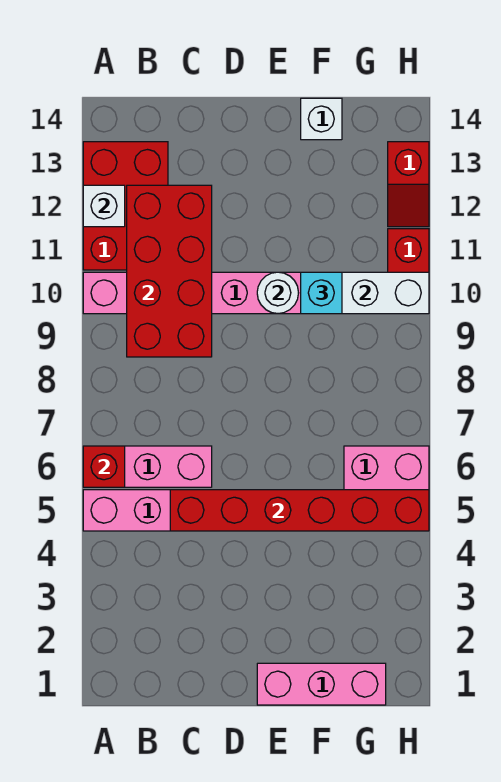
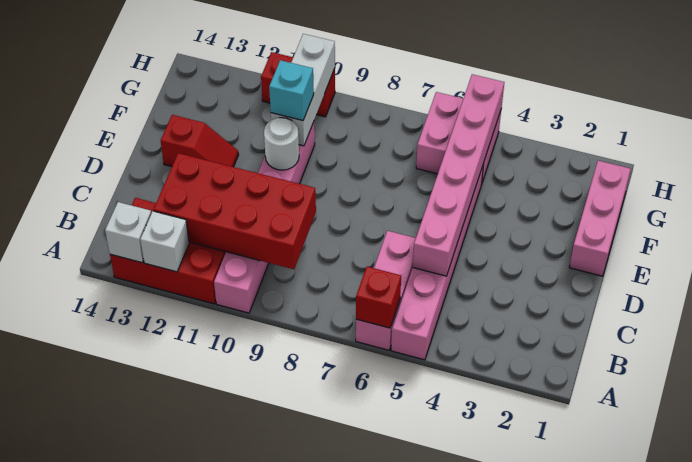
red 1x6 brick [170,490,429,531] -> pink 1x6 brick [413,74,504,276]
white 1x1 brick [301,98,342,140] -> white 1x1 brick moved to [105,202,151,263]
red 1x2 slope [388,142,429,227] -> red 1x2 slope moved to [161,115,239,167]

